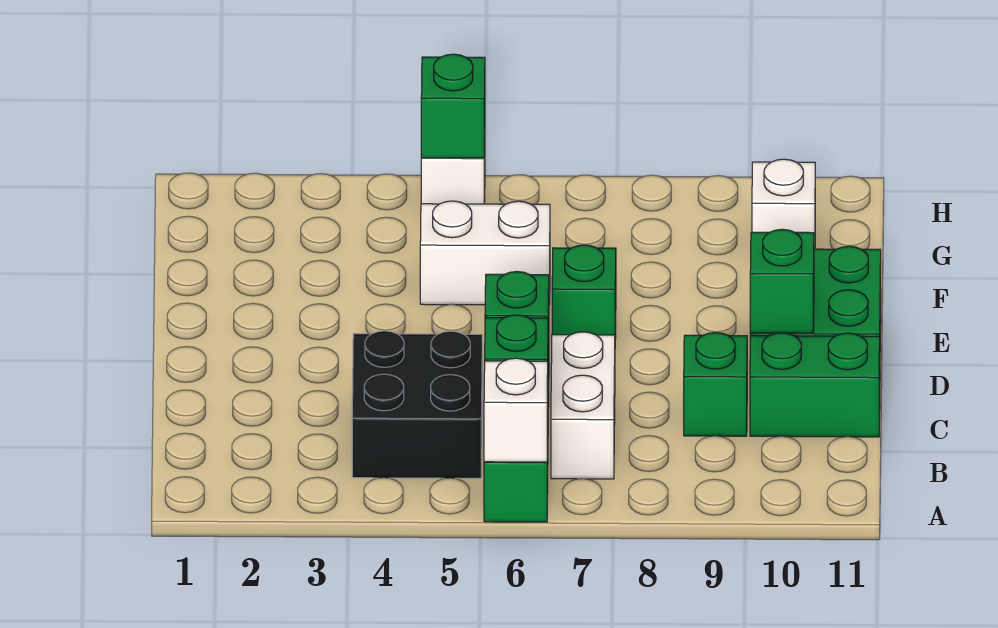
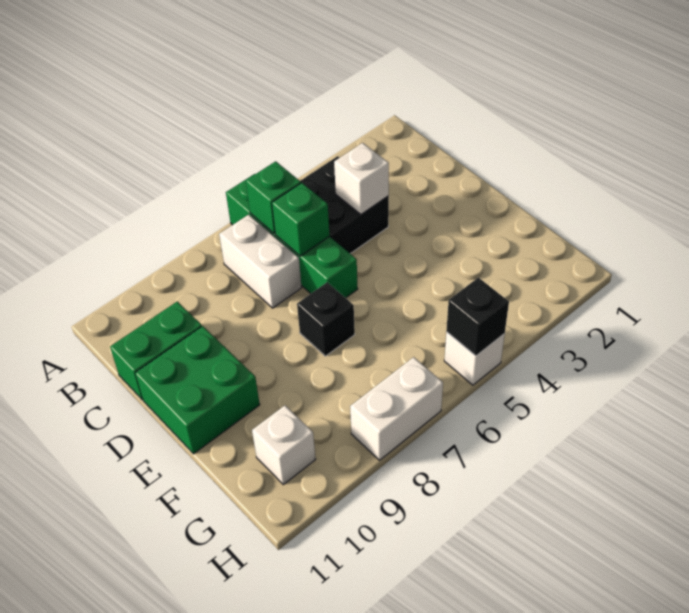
white 1x1 brick [484,358,548,462] -> white 1x1 brick moved to [334,143,389,214]
green 1x1 brick [684,332,747,436] -> none
green 1x1 brick [750,229,814,333] -> none
green 1x1 brick [552,245,616,338] -> black 1x1 brick [297,282,355,356]
white 1x2 brick [420,201,550,305] -> white 1x2 brick moved to [350,357,443,460]
green 1x1 brick [421,54,485,158] -> black 1x1 brick [446,278,509,356]

